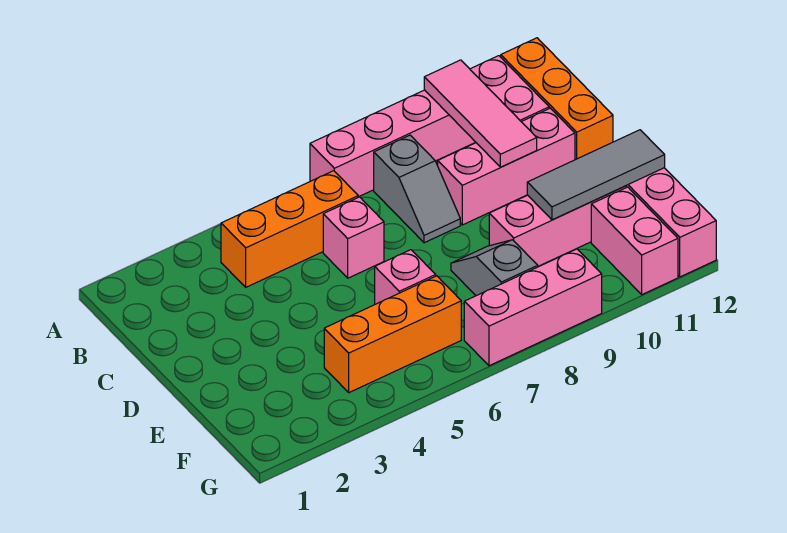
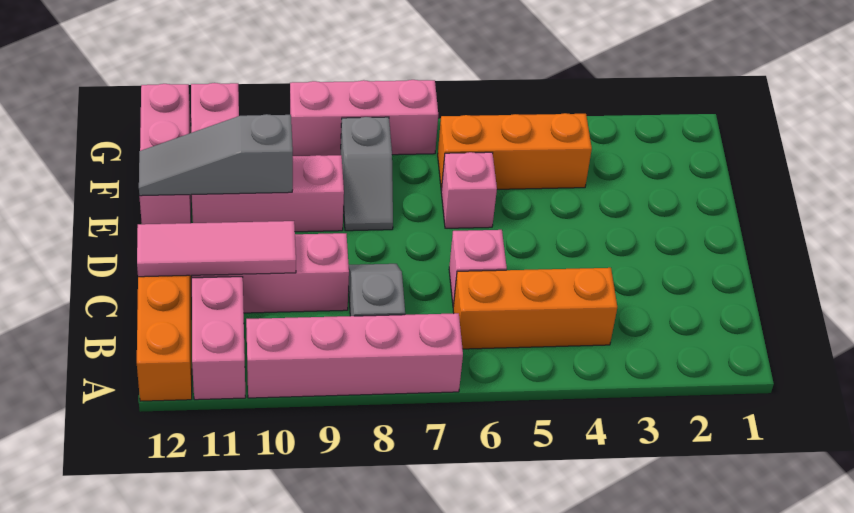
pink 1x3 tile [424,60,537,167] -> pink 1x3 tile turned to [137,221,296,277]
grey 1x3 tile [527,130,665,220] -> grey 1x3 slope [139,114,293,196]

